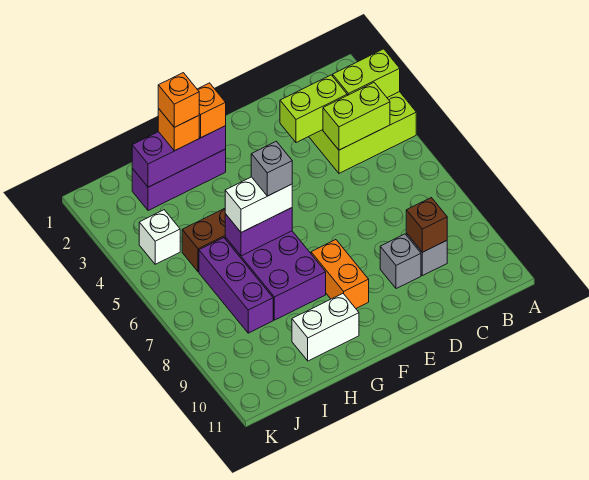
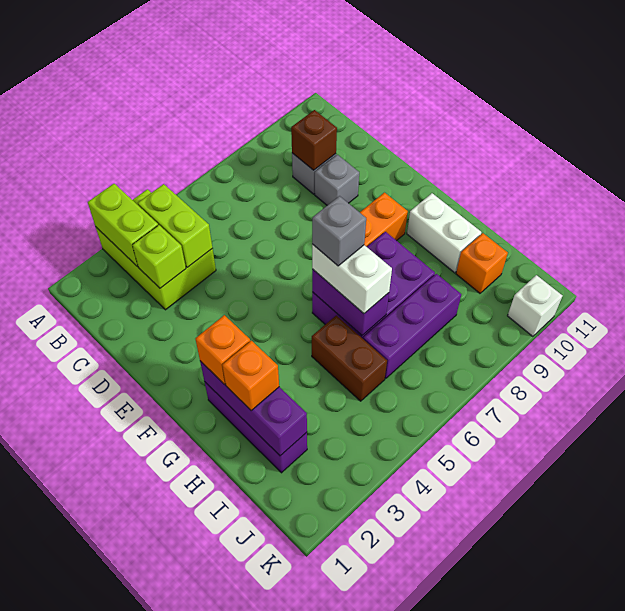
lime 1x2 brick [280,75,347,143] -> lime 1x1 brick [132,225,186,288]
orange 1x1 brick [158,73,199,127] -> orange 1x1 brick moved to [456,233,508,293]
white 1x1 brick [139,210,180,264] -> white 1x1 brick moved to [508,275,563,336]

